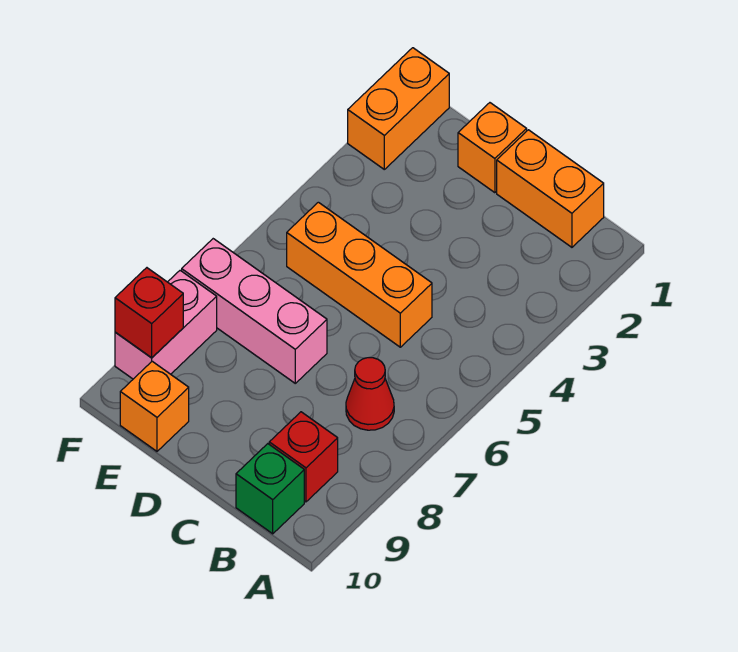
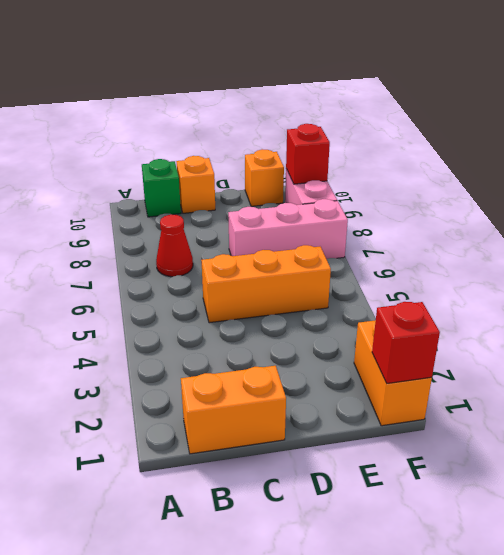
red 1x1 brick [269,412,338,502] -> red 1x1 brick moved to [372,302,440,383]
orange 1x1 brick [458,103,527,193] -> orange 1x1 brick moved to [176,156,215,213]

